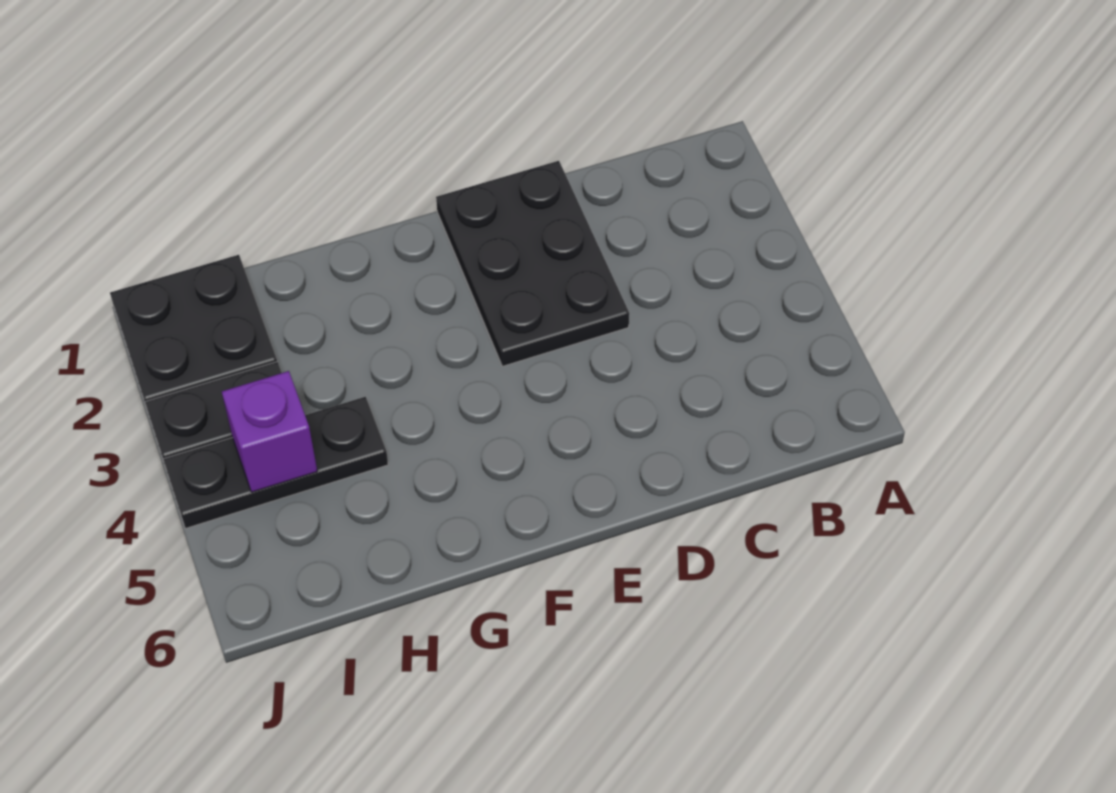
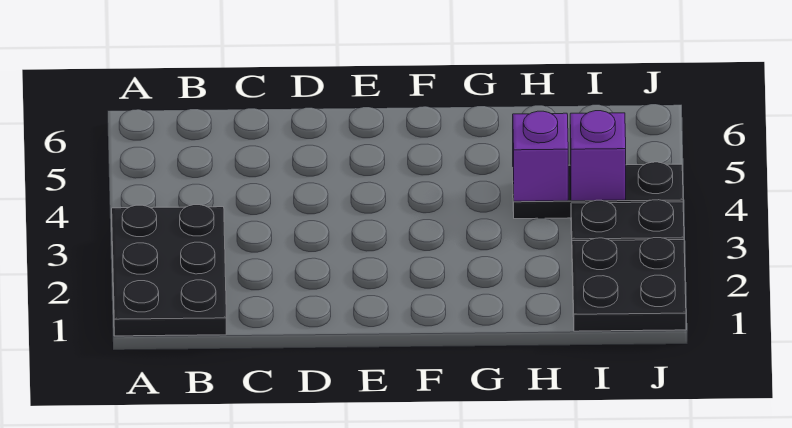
black 2x3 plate [436,161,629,366] -> black 2x3 plate moved to [112,205,226,336]
none -> purple 1x1 brick [513,111,568,201]

